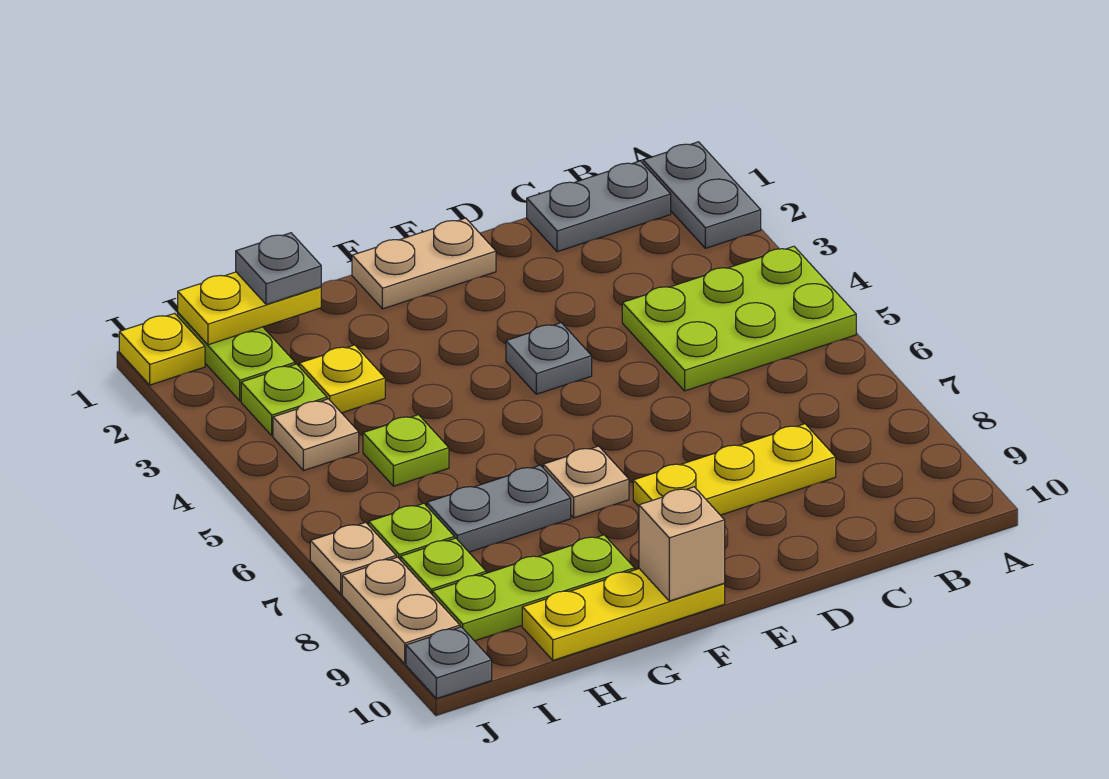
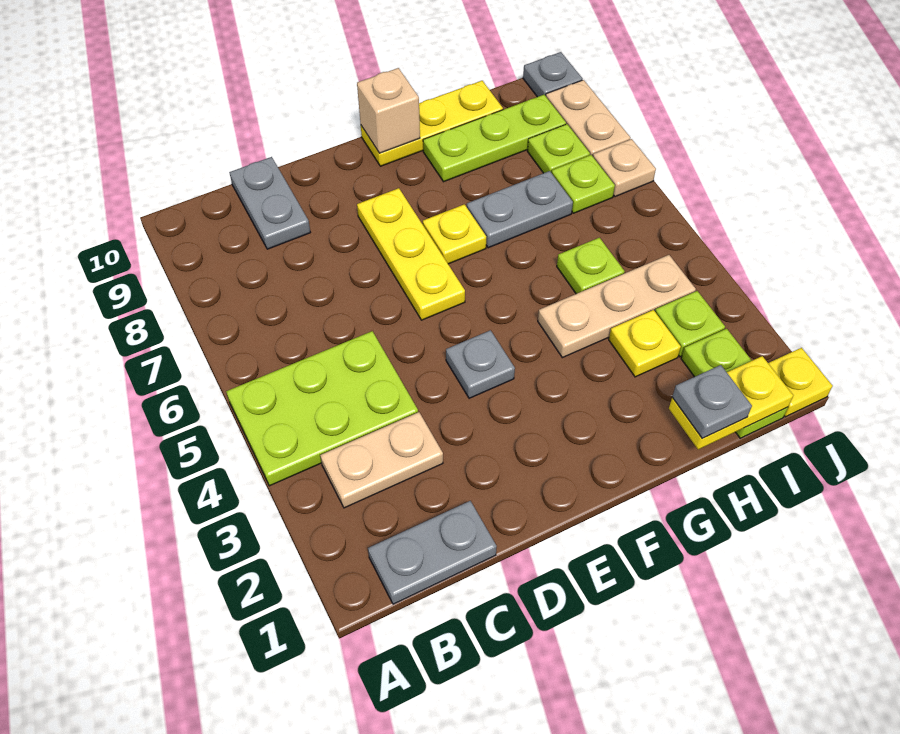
grey 1x2 plate [643,142,761,248] -> grey 1x2 plate moved to [229,157,310,249]
yellow 1x3 plate [633,424,836,515] -> yellow 1x3 plate turned to [357,188,465,320]
tan 1x2 plate [352,218,496,309] -> tan 1x2 plate moved to [320,412,443,508]
tan 1x1 plate [543,446,629,518] -> yellow 1x1 plate [423,204,486,264]
tan 1x1 plate [273,399,359,471] -> tan 1x3 plate [538,255,696,358]

